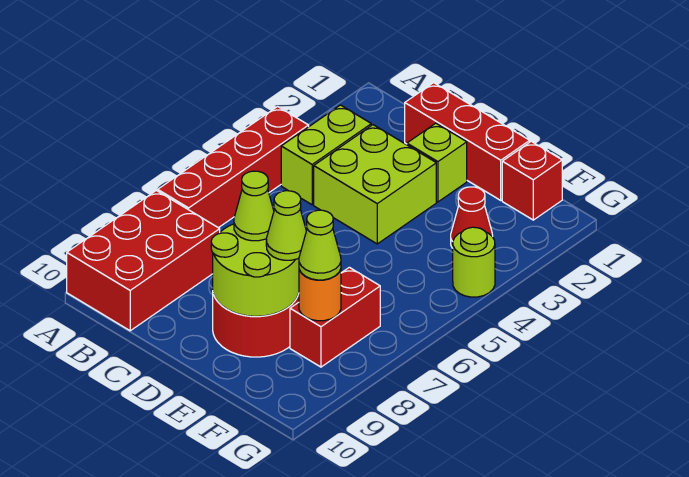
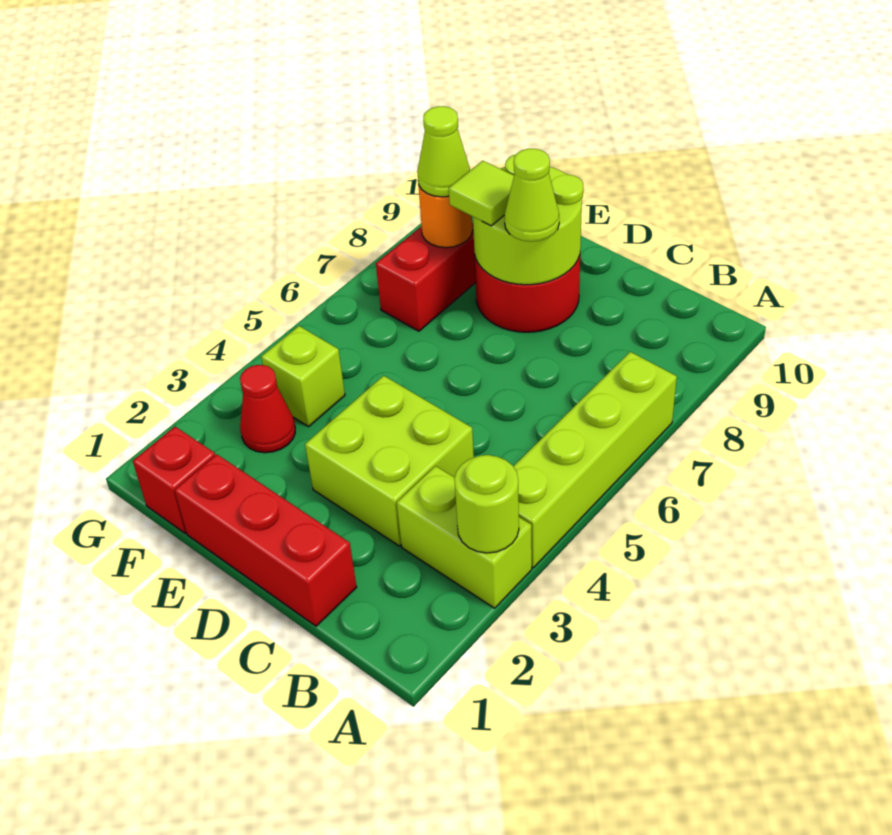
red 1x4 brick [158,107,309,228] -> lime 1x4 brick [513,352,677,568]
red 2x3 brick [67,191,220,331] -> none
lime 1x2 brick [281,105,371,205] -> lime 1x2 brick turned to [397,466,532,608]
lime 1x1 brick [407,123,467,202] -> lime 1x1 brick moved to [261,326,345,427]
lime 1x1 cone [266,191,306,260] -> lime 1x1 tile [449,161,514,226]
lime 1x1 round brick [453,227,495,297] -> lime 1x1 round brick moved to [454,455,519,553]

